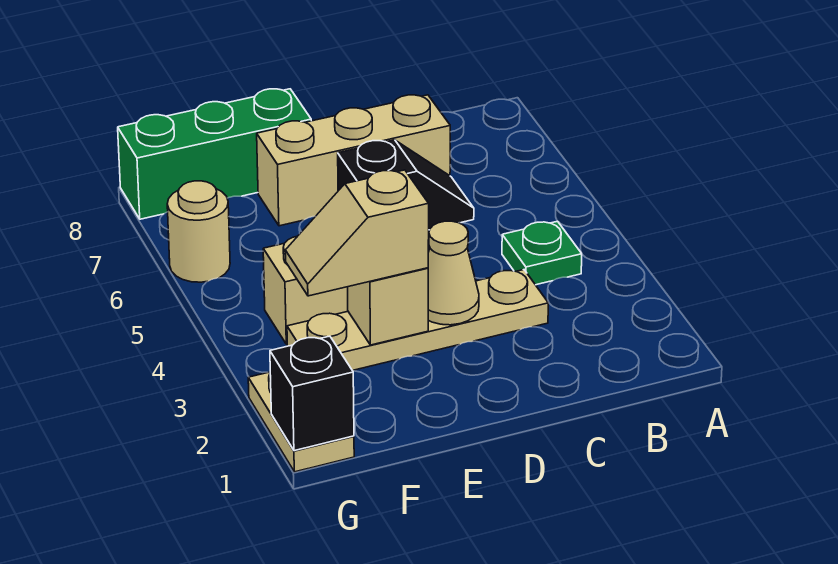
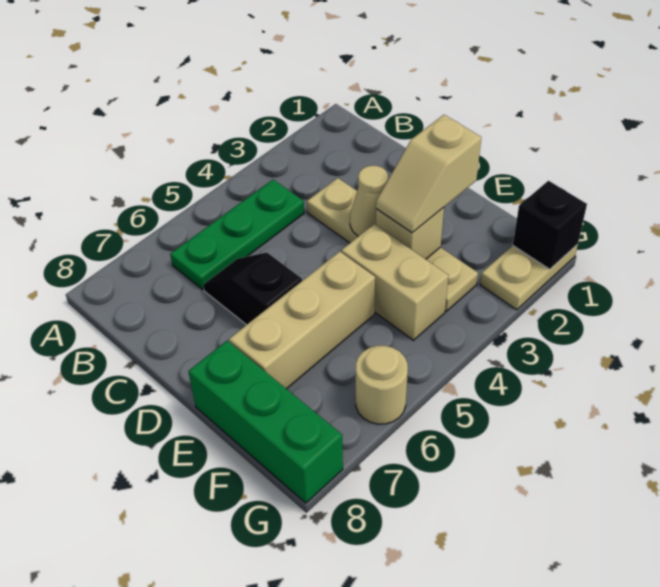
green 1x1 plate [502,221,582,285] -> green 1x3 plate [170,180,304,290]
tan 1x3 brick [257,95,450,226] -> tan 1x3 brick turned to [229,251,375,389]
tan 1x2 slope [285,170,429,296] -> tan 1x2 slope turned to [376,115,481,233]

